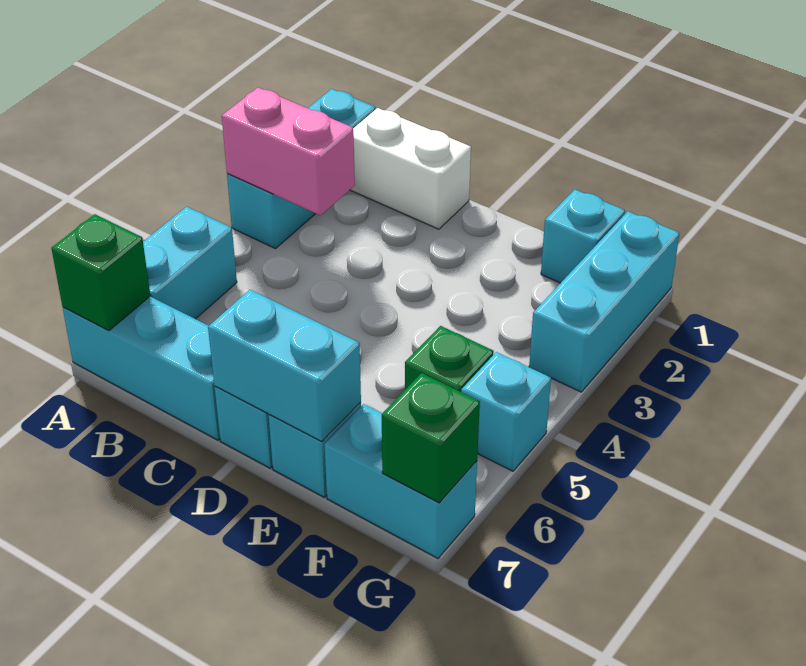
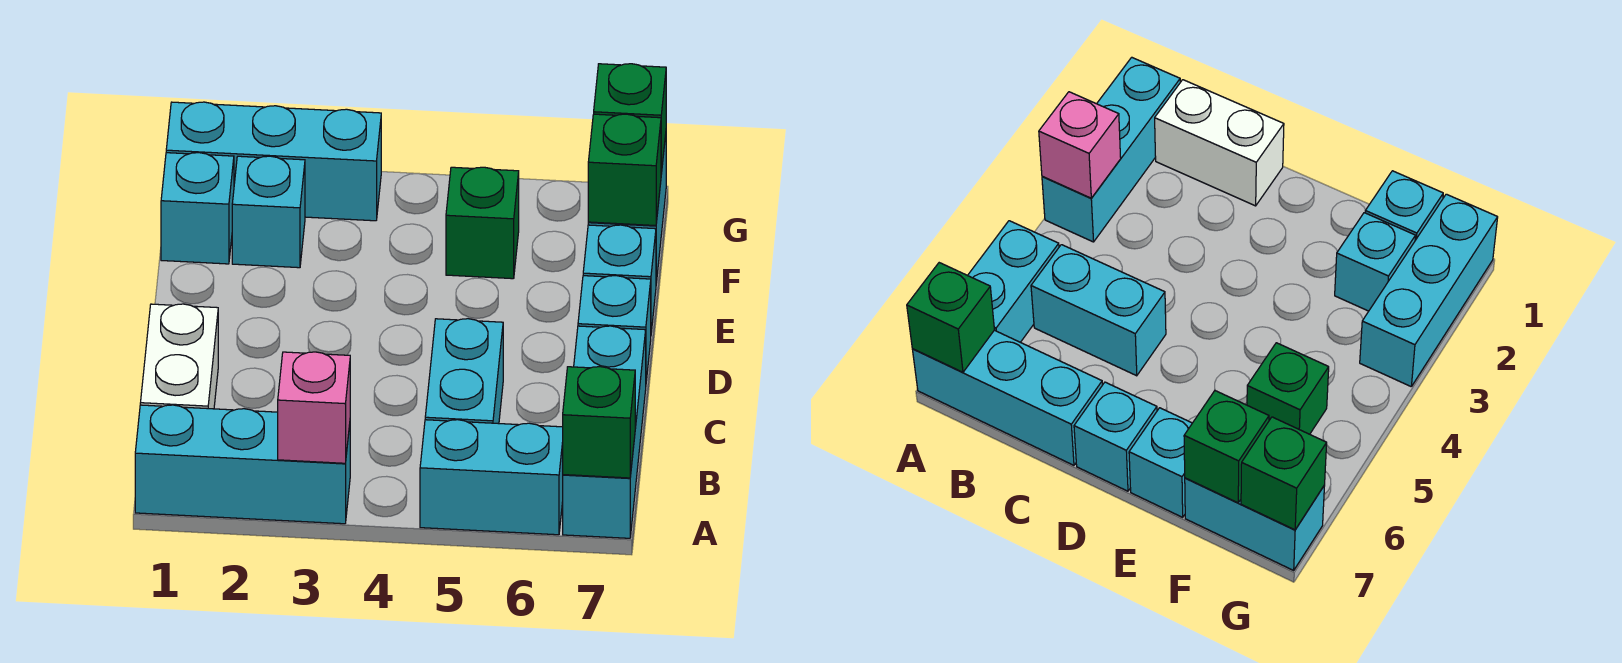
pink 1x2 brick [222,88,355,215] -> pink 1x1 brick [278,352,350,463]
cyan 1x2 brick [208,290,361,441] -> cyan 1x2 brick moved to [425,319,503,424]
none -> green 1x1 brick [588,114,661,226]
cyan 1x1 brick [461,352,551,471] -> cyan 1x1 brick moved to [232,156,305,268]

